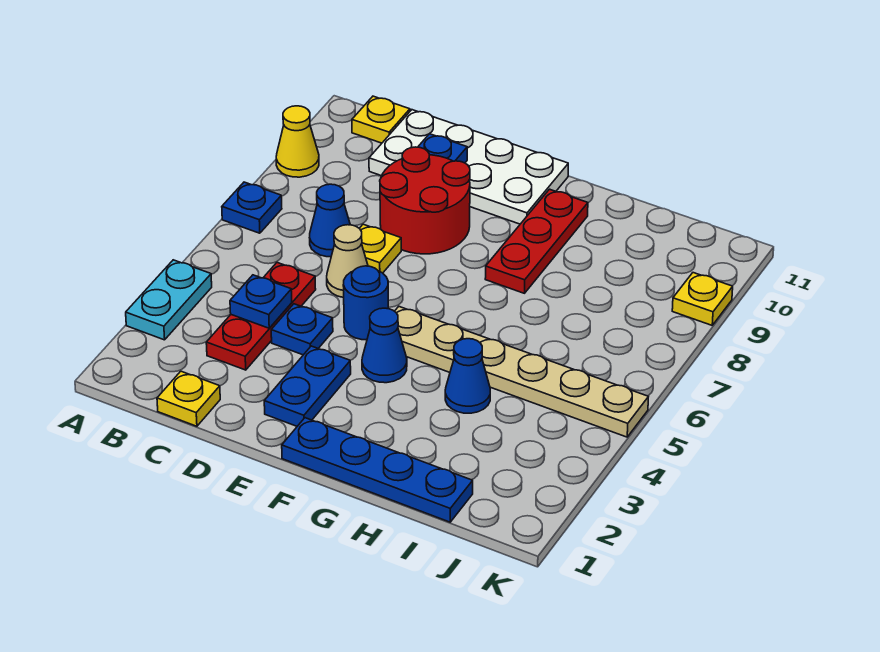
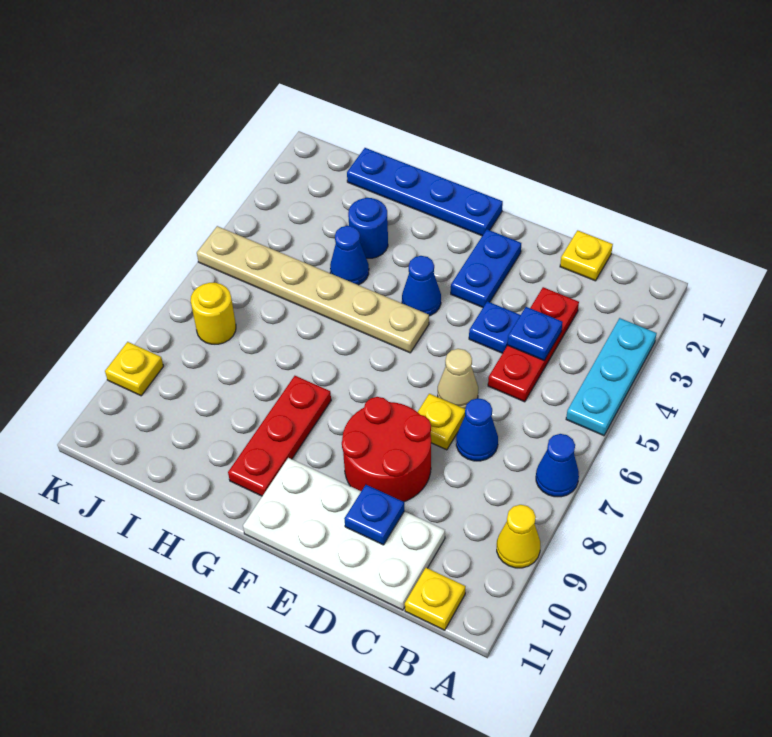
cyan 1x2 plate [126,260,212,340] -> cyan 1x3 plate [566,318,657,436]
blue 1x1 plate [222,182,282,233] -> blue 1x1 cone [536,434,579,497]
blue 1x1 round brick [343,266,388,340] -> blue 1x1 round brick moved to [348,198,388,258]
none -> yellow 1x1 round brick [191,283,236,344]

